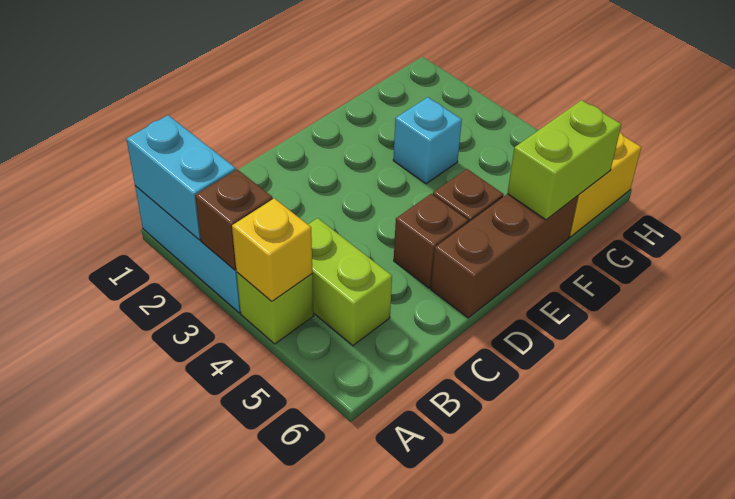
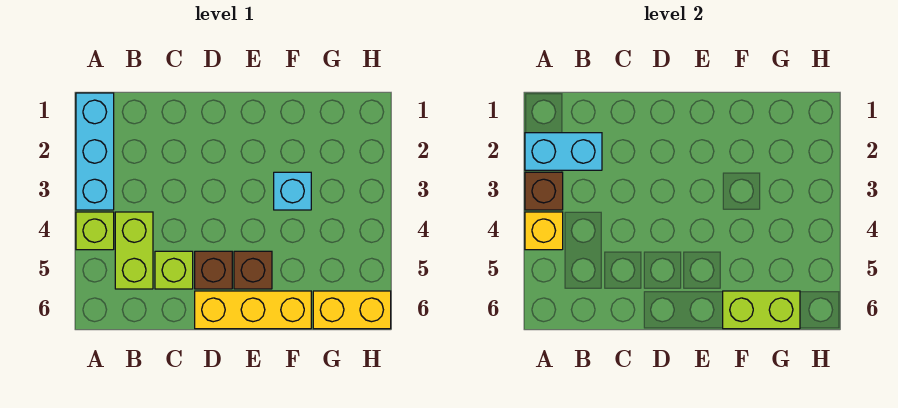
cyan 1x2 brick [126,115,236,240] -> cyan 1x2 brick turned to [525,133,602,170]
none -> lime 1x1 brick [155,251,193,289]
brown 1x3 brick [431,194,578,318] -> yellow 1x3 brick [195,291,311,329]

